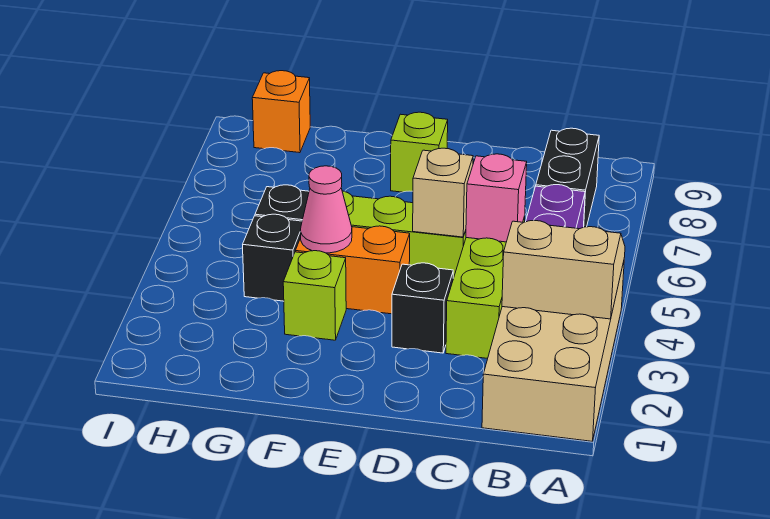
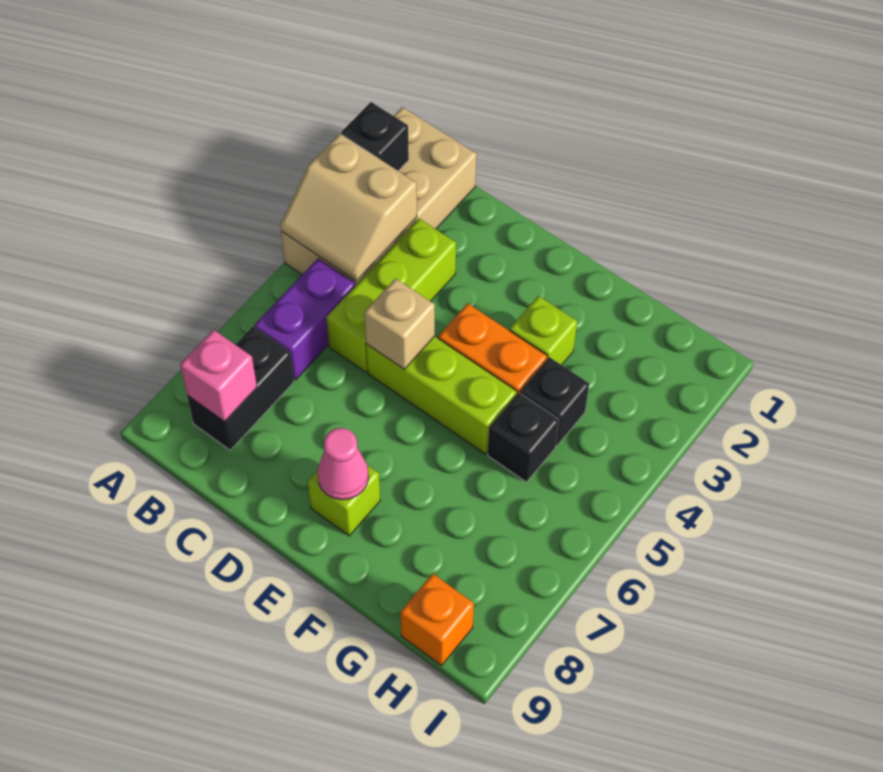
pink 1x1 brick [466,154,527,242] -> pink 1x1 brick moved to [180,330,257,422]
black 1x1 brick [392,263,453,353] -> black 1x1 brick moved to [341,102,409,171]
pink 1x1 cone [300,166,352,253] -> pink 1x1 cone moved to [317,428,369,500]

